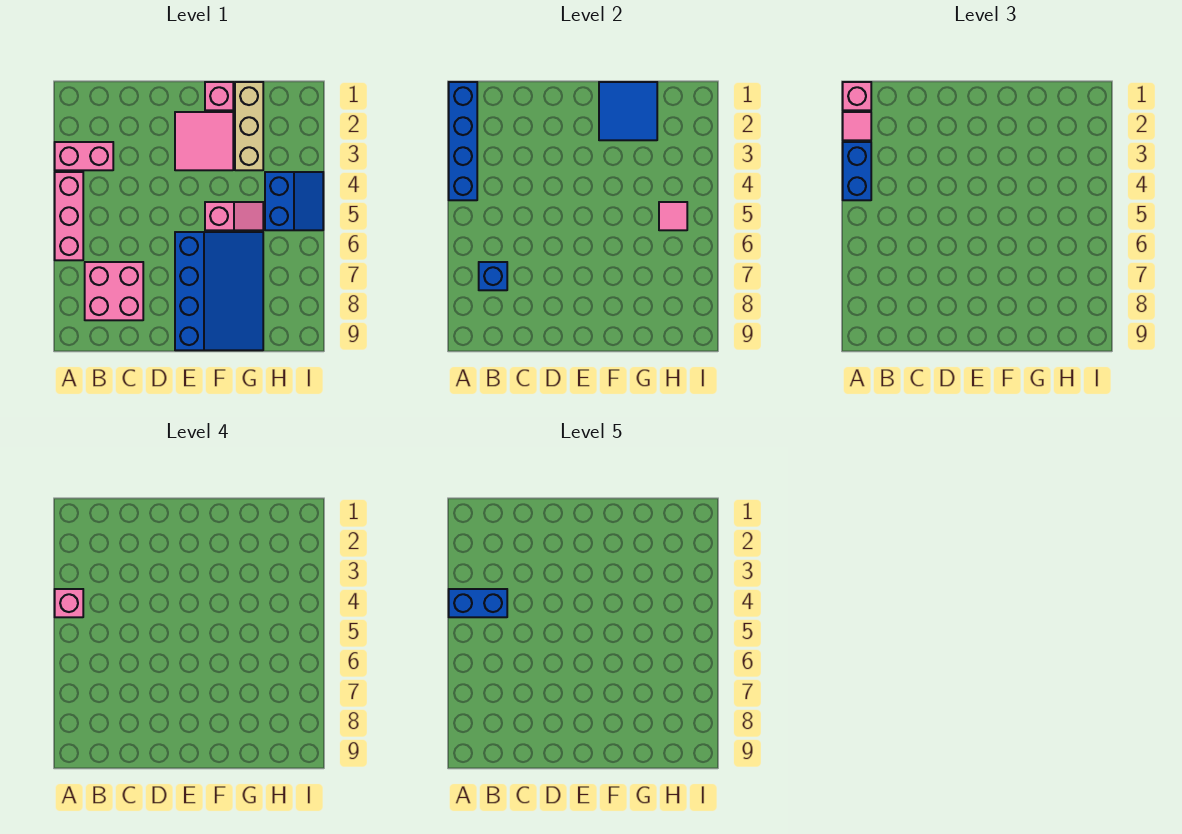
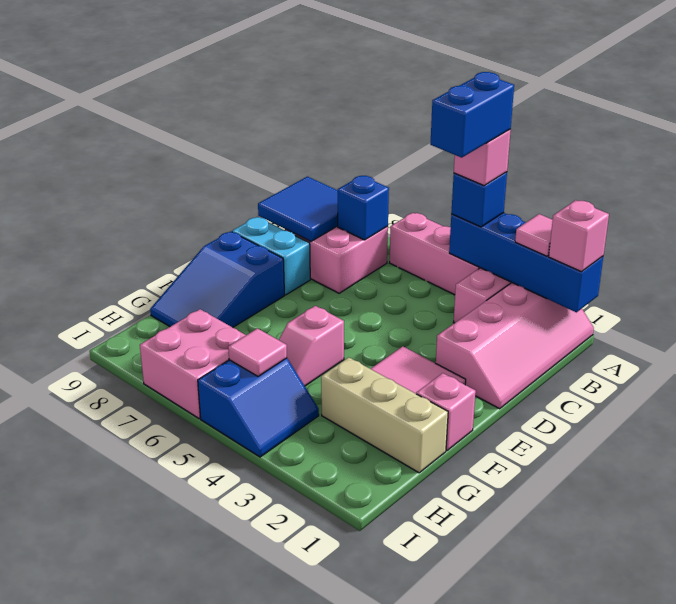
none -> pink 2x4 slope [436,283,594,409]
blue 1x2 brick [843,142,871,200] -> blue 1x1 brick [451,172,507,227]
none -> cyan 1x2 brick [232,217,310,295]
blue 3x4 slope [175,232,263,350] -> blue 2x3 slope [150,231,284,328]
blue 2x2 tile [599,82,657,140] -> blue 2x2 tile moved to [258,177,338,242]
blue 2x2 slope [265,172,323,230] -> blue 2x2 slope turned to [198,358,319,457]
none -> pink 2x2 brick [140,309,246,419]

